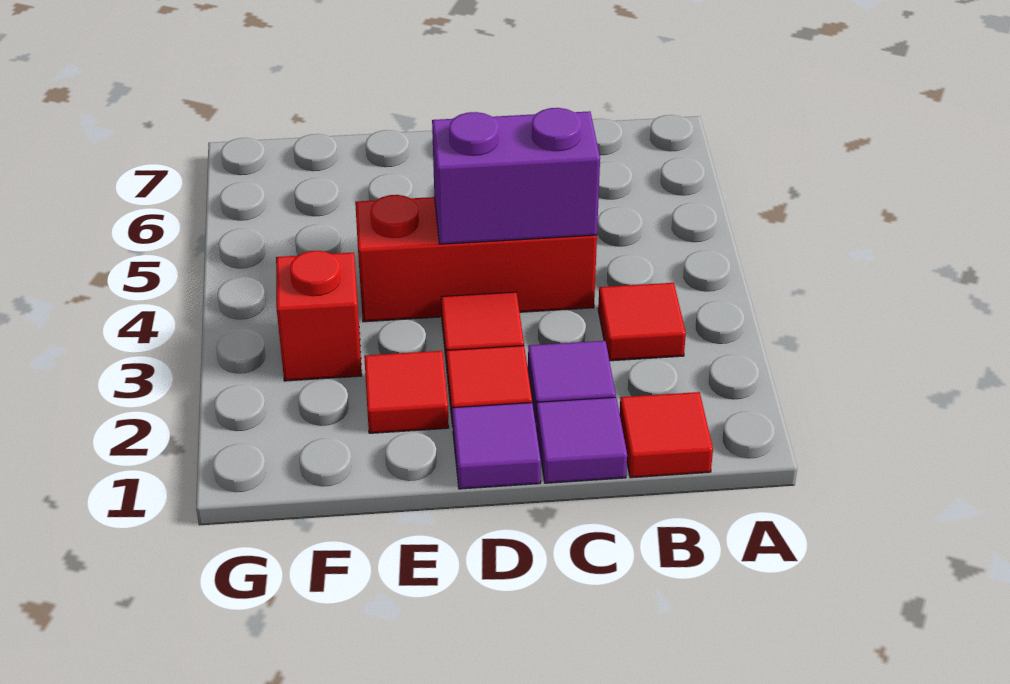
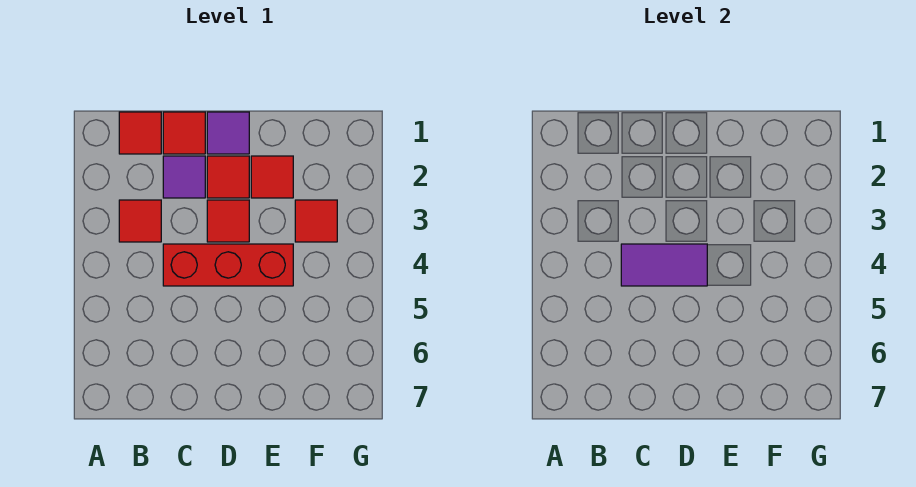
purple 1x1 tile [536,397,627,483] -> red 1x1 tile [163,112,205,154]
purple 1x2 brick [432,108,600,244] -> purple 1x2 tile [621,244,707,286]
red 1x1 brick [276,251,362,381] -> red 1x1 tile [295,200,337,242]

